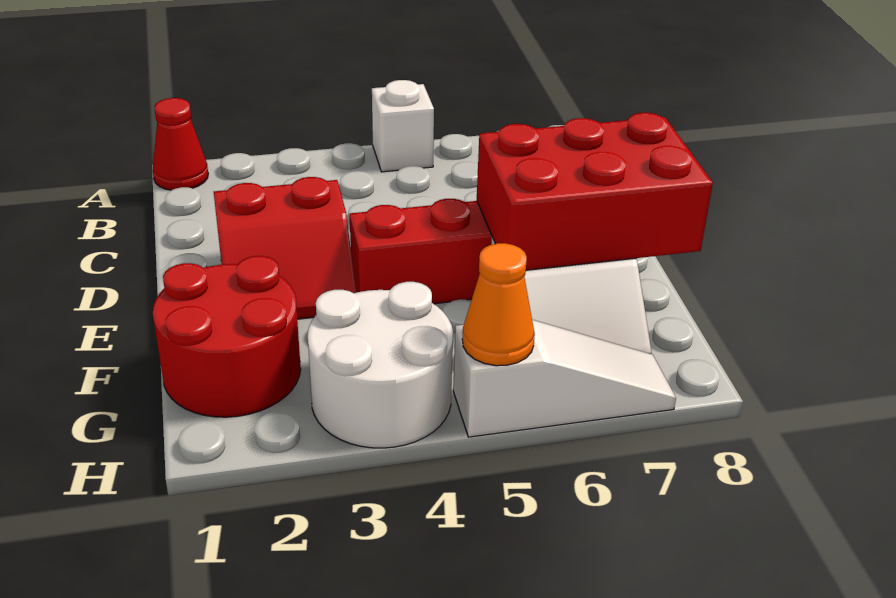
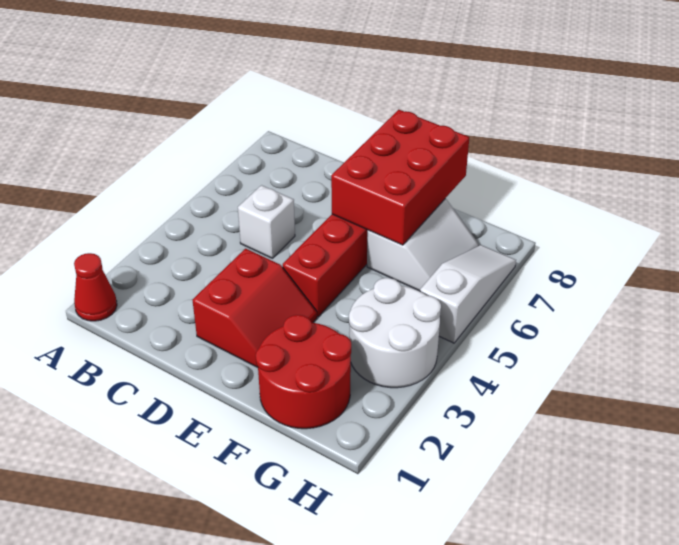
white 1x1 brick [372,80,434,172] -> white 1x1 brick moved to [238,185,295,258]
orange 1x1 cone [462,243,535,366] -> none

